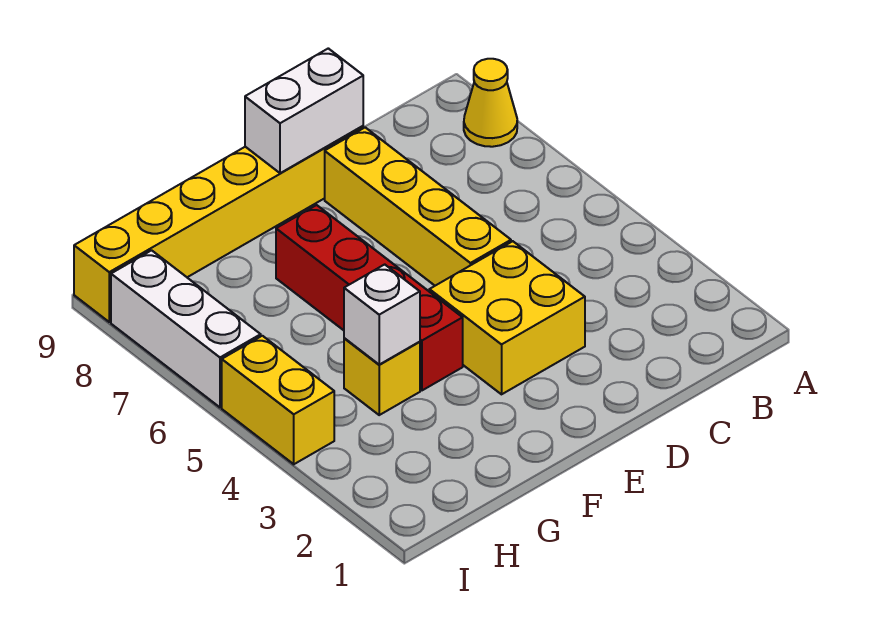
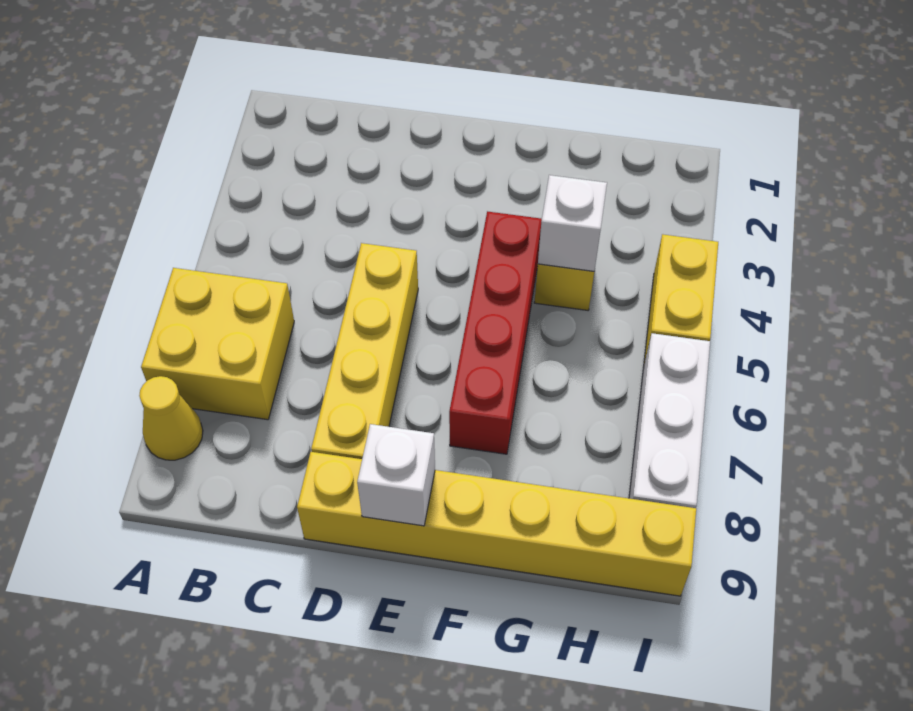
yellow 2x2 brick [429,241,585,394] -> yellow 2x2 brick moved to [141,268,294,420]
white 1x2 brick [245,48,363,173] -> white 1x1 brick [357,424,435,526]

